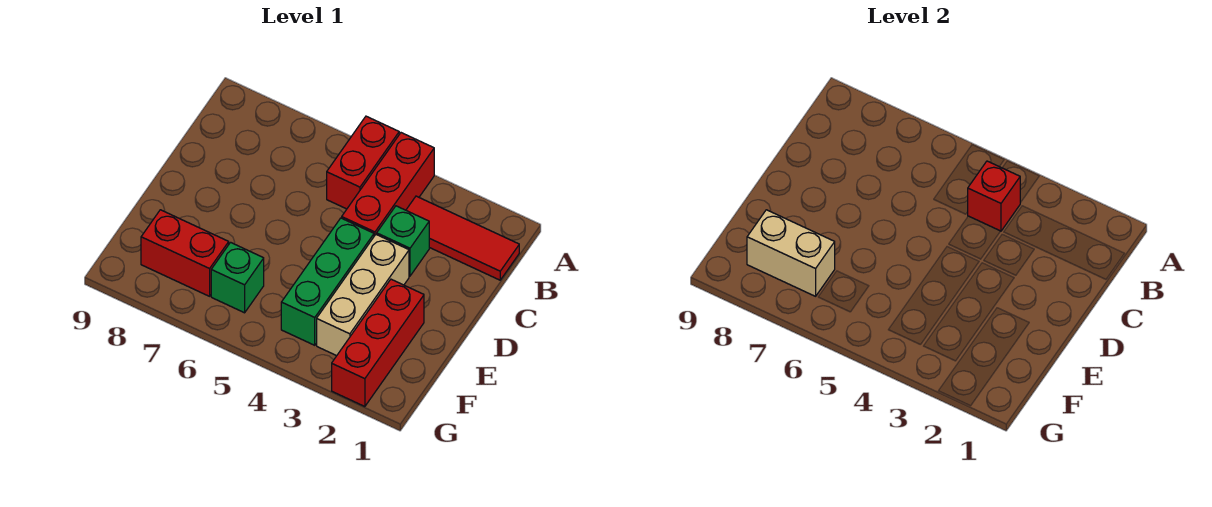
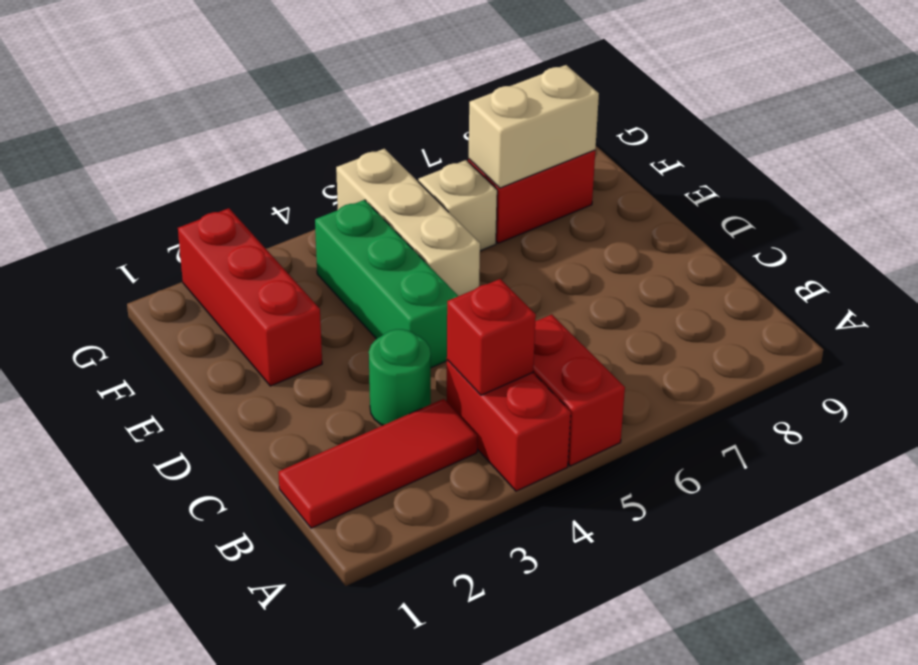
red 1x3 brick [342,133,434,236] -> red 1x2 brick [446,360,571,491]
green 1x1 brick [377,206,429,276] -> green 1x1 round brick [369,329,431,425]
tan 1x3 brick [317,234,409,356] -> tan 1x3 brick moved to [336,149,480,296]
green 1x1 brick [211,242,264,313] -> tan 1x1 brick [418,160,497,251]

